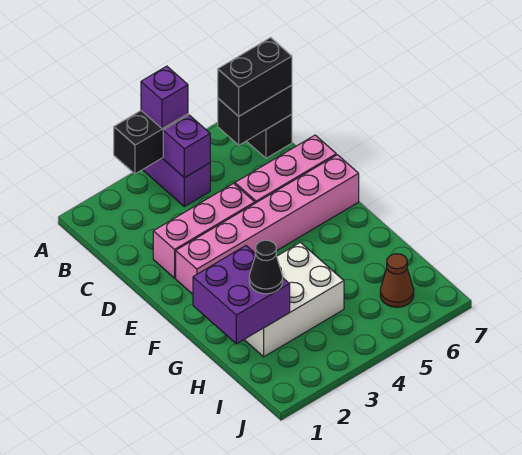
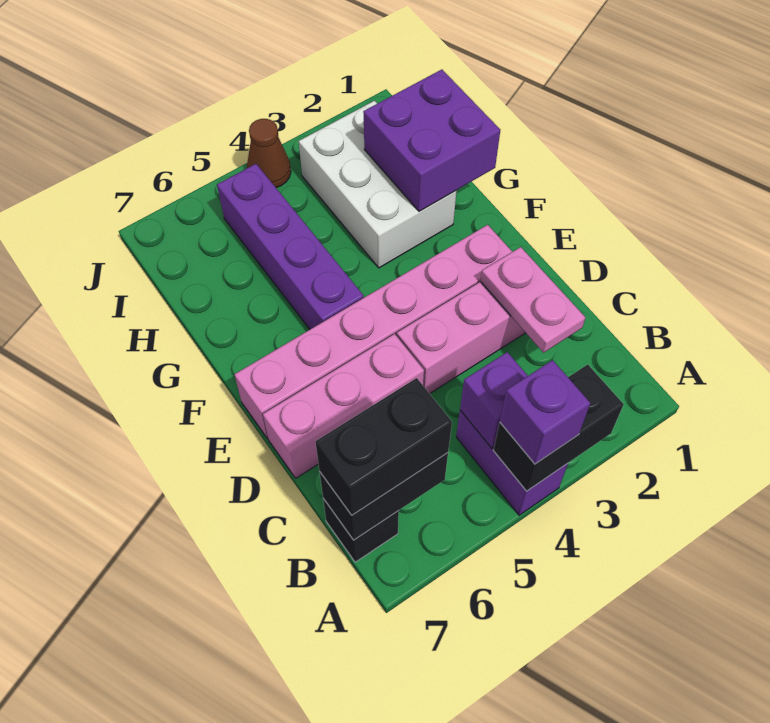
none -> pink 1x2 plate [480,247,585,353]
none -> purple 1x4 brick [217,164,364,329]
white 2x3 brick [244,242,344,357] -> white 2x3 brick turned to [299,101,456,268]
black 1x1 cone [249,240,283,294] -> none
brown 1x1 cone [380,254,414,307] -> brown 1x1 cone moved to [247,119,291,188]

